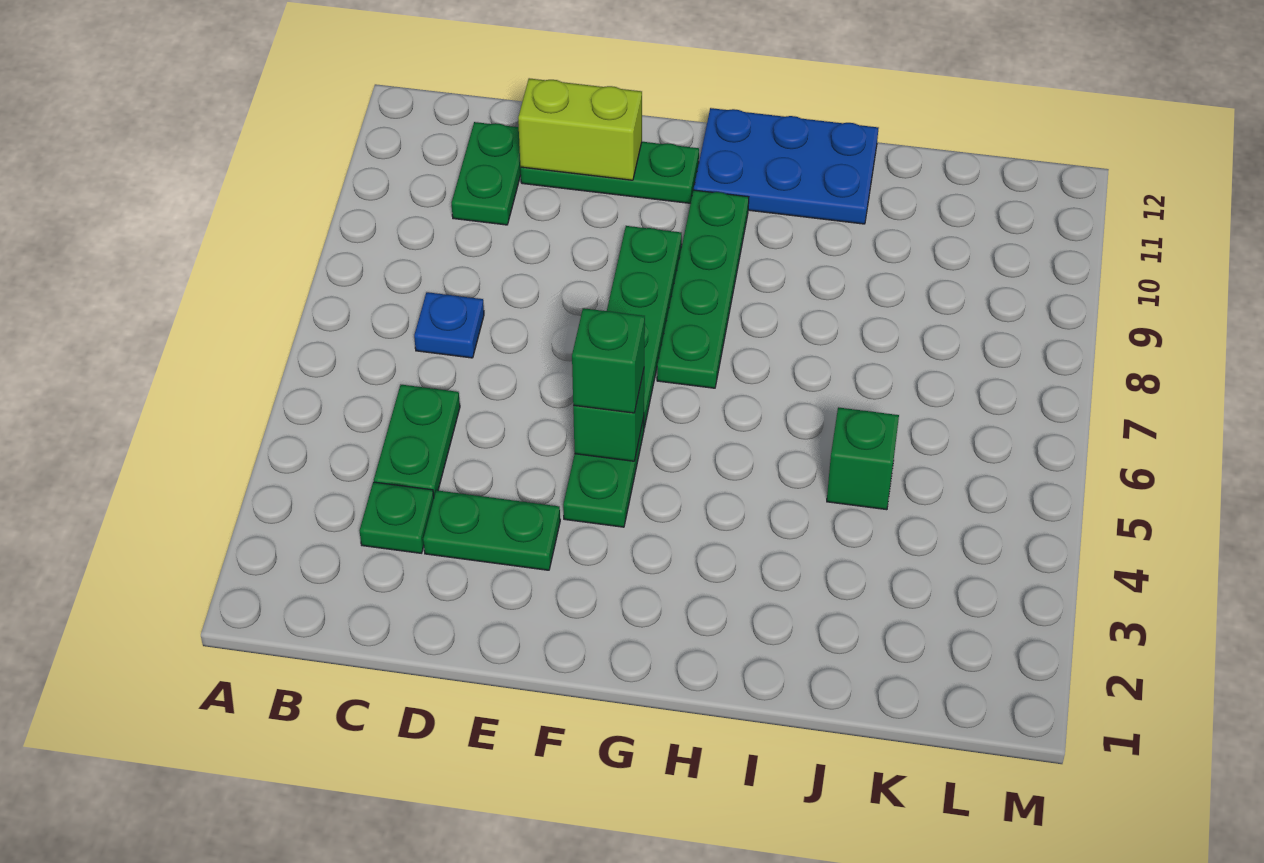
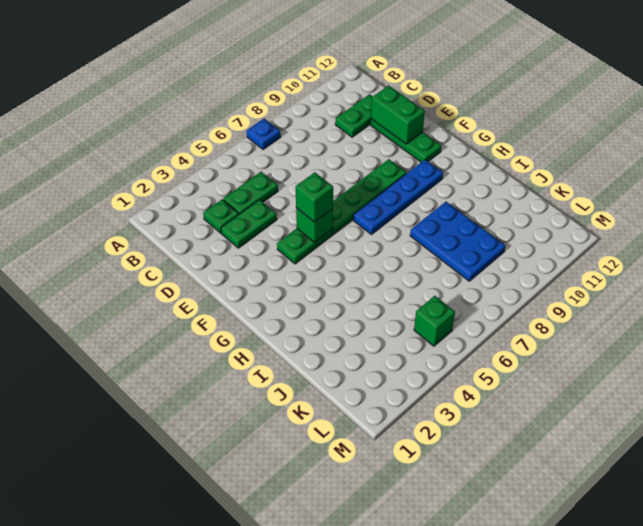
blue 1x1 plate [414,292,484,358] -> blue 1x1 plate moved to [247,119,281,150]
green 1x2 plate [423,490,560,570] -> green 1x2 plate turned to [221,200,277,248]
lime 1x2 brick [518,78,642,180] -> green 1x2 brick [371,85,425,144]
green 1x4 plate [657,190,749,388] -> blue 1x4 plate [353,160,443,235]
blue 2x3 plate [694,108,878,224] -> blue 2x3 plate moved to [410,202,505,281]
green 1x1 brick [827,407,899,510] -> green 1x1 brick moved to [414,296,455,346]

